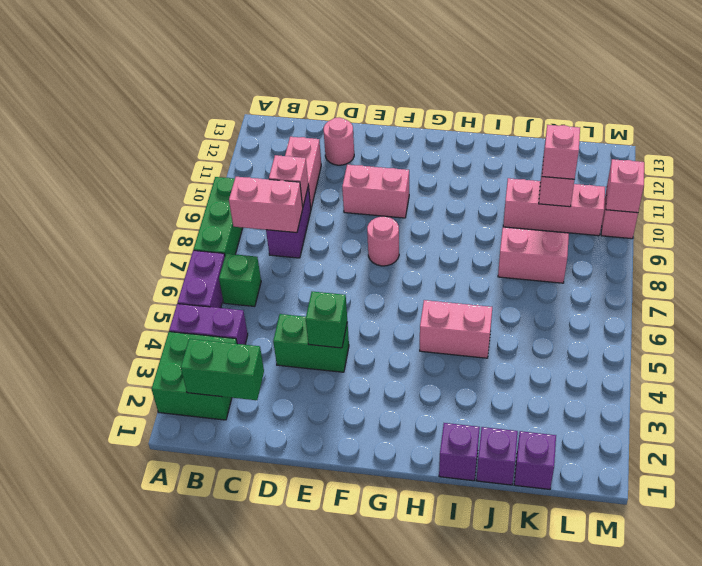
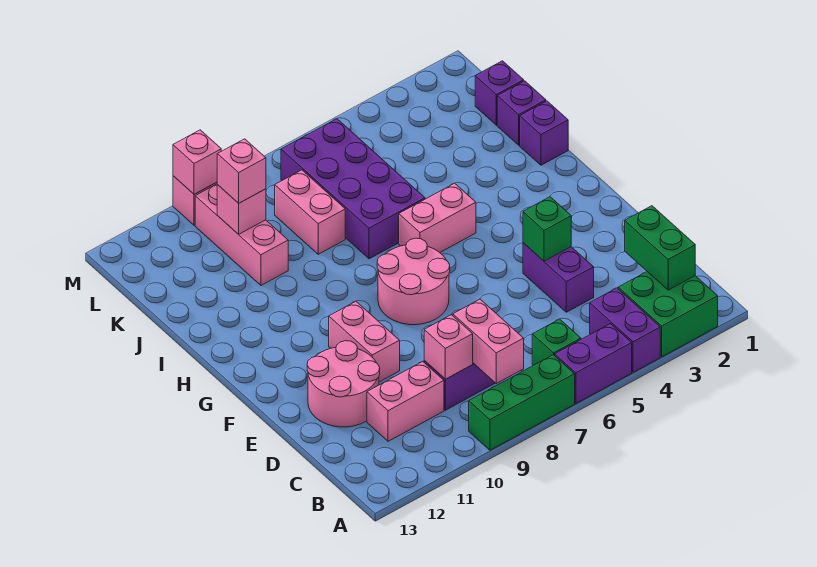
green 1x2 brick [273,314,349,372] -> purple 1x2 brick [523,243,594,312]
pink 1x1 round brick [324,117,354,165] -> pink 2x2 round brick [307,341,380,427]
pink 1x1 round brick [367,216,399,266] -> pink 2x2 round brick [377,238,450,325]
pink 1x2 brick [420,300,492,358] -> pink 1x2 brick turned to [399,183,476,252]
none -> purple 2x4 brick [281,119,425,259]

